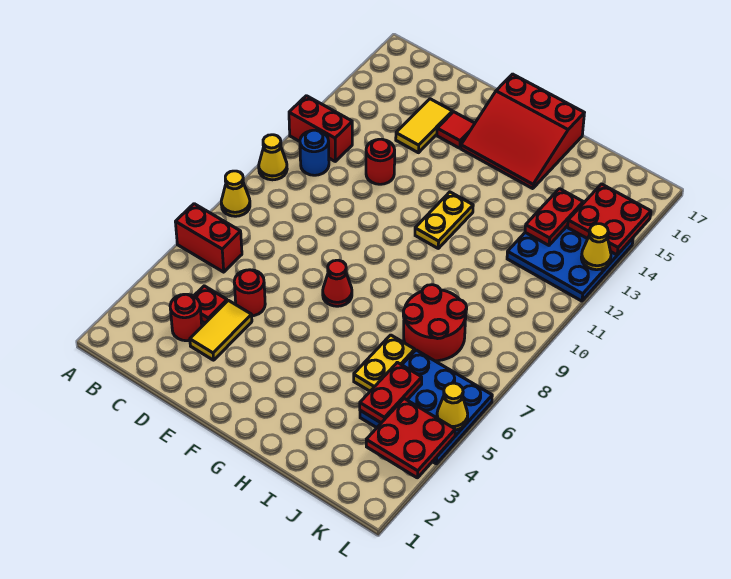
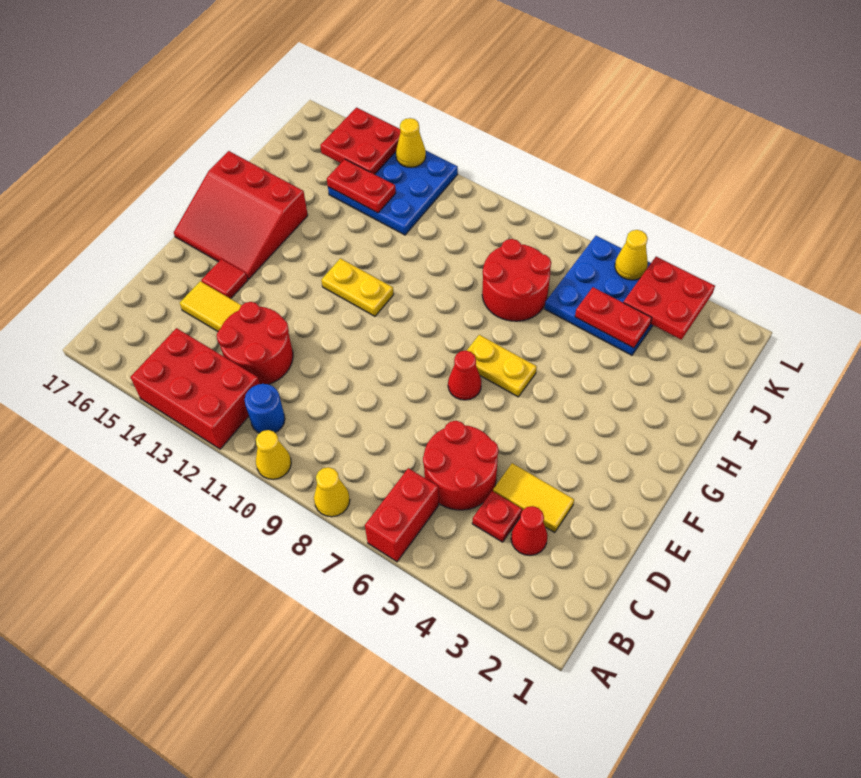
red 1x2 brick [289,96,352,161] -> red 2x3 brick [130,328,260,449]
red 1x1 round brick [170,294,202,341] -> red 1x1 cone [511,506,548,556]
red 1x1 round brick [234,270,265,316] -> red 2x2 round brick [423,421,499,510]
red 1x1 round brick [366,139,395,184] -> red 2x2 round brick [217,302,293,384]
red 3x3 slope [461,74,584,189] -> red 3x3 slope turned to [174,151,308,279]
yellow 1x2 plate [354,335,415,391] -> yellow 1x2 plate moved to [467,335,537,397]

